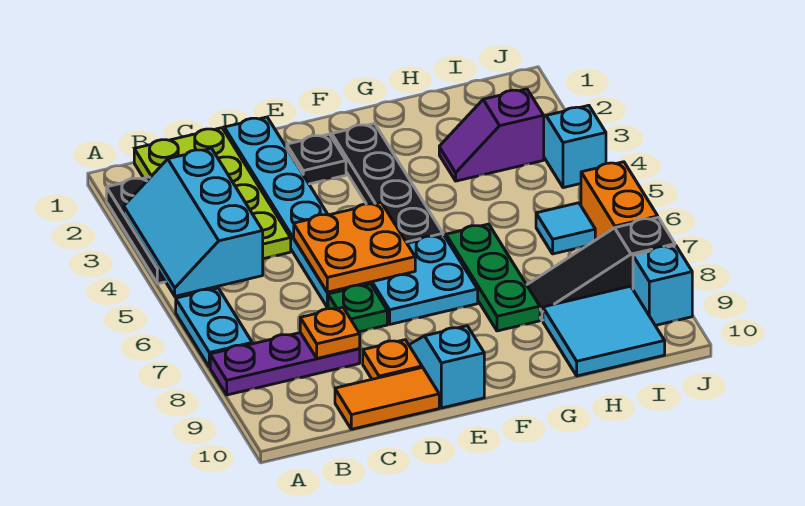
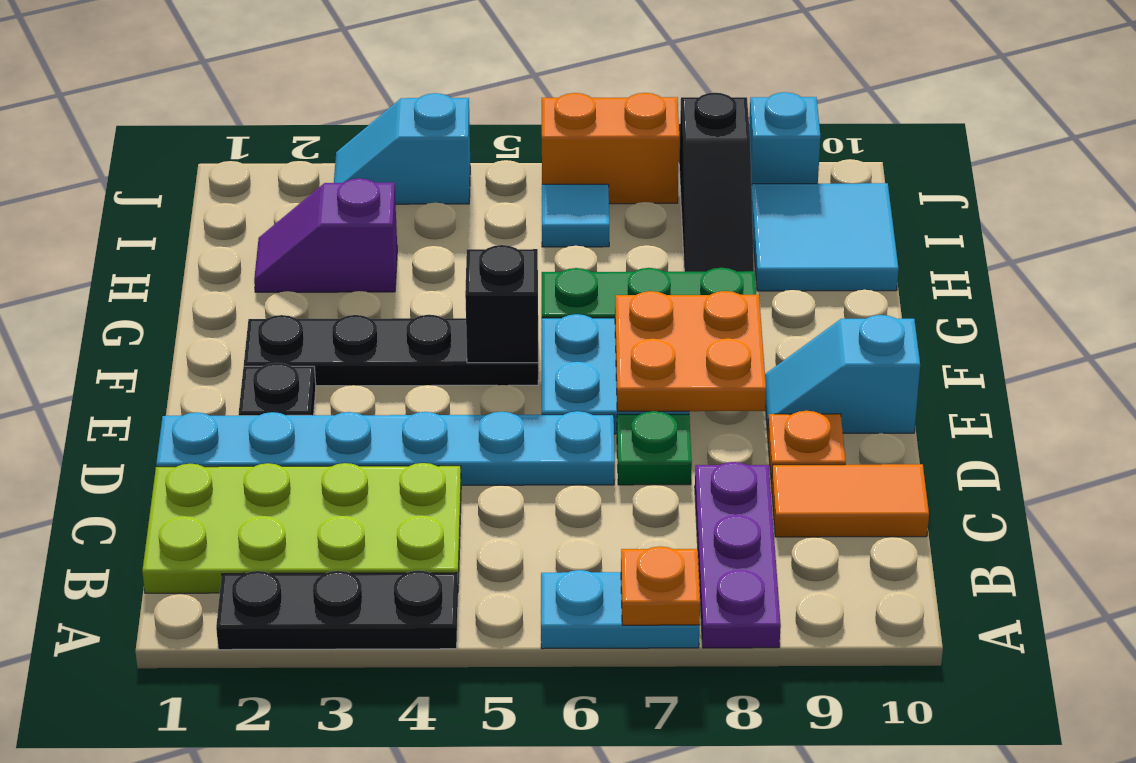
cyan 2x3 slope [124,149,263,296] -> none
orange 1x1 plate [300,307,360,358] -> orange 1x1 plate moved to [621,546,700,625]
orange 1x2 tile [335,367,439,429] -> orange 1x2 tile turned to [771,464,929,537]
orange 2x2 plate [294,203,415,292] -> orange 2x2 plate moved to [615,291,766,411]
none -> black 1x1 brick [465,245,538,363]
purple 1x2 slope [439,89,544,181] -> purple 1x2 slope turned to [254,178,397,292]

